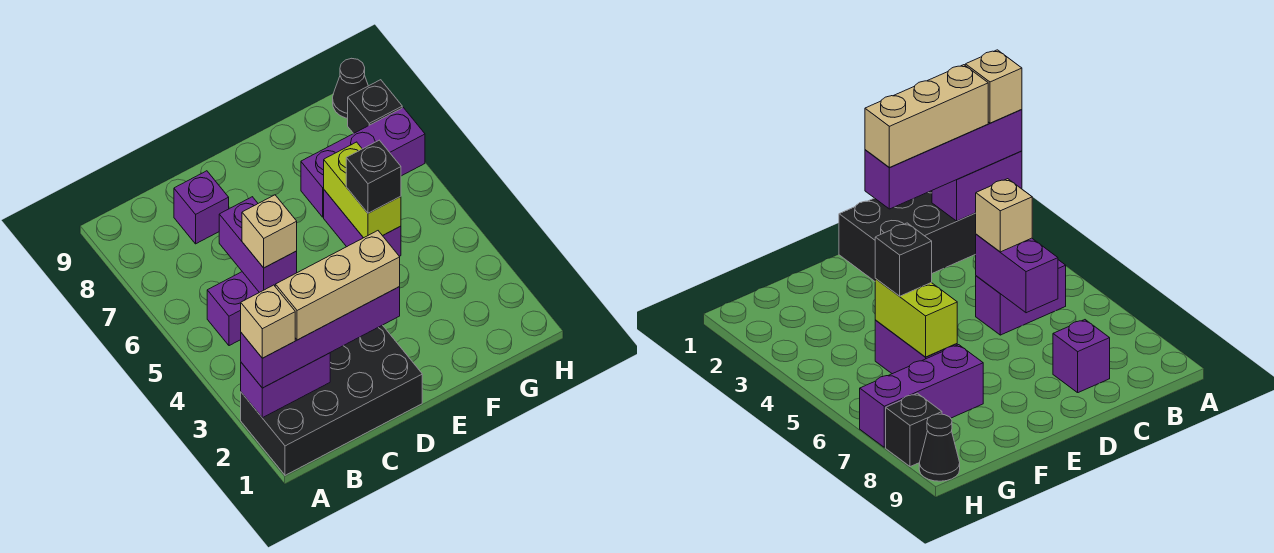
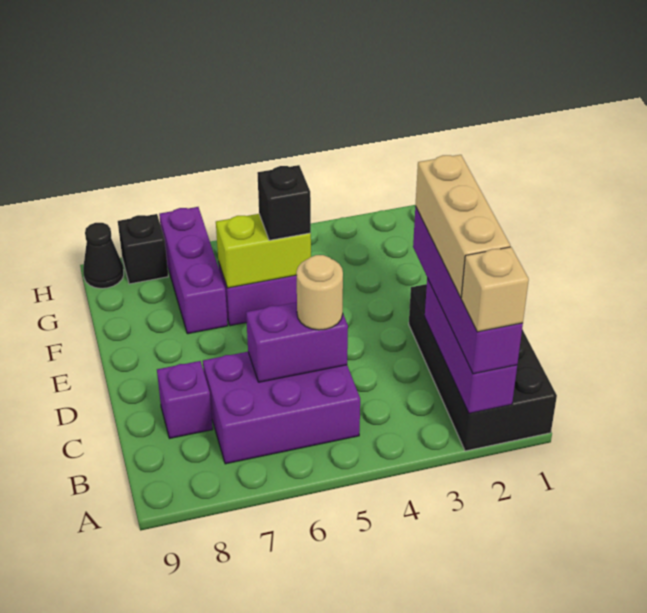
purple 1x2 brick [241,353,330,418] -> purple 1x3 brick [425,278,517,414]
purple 1x2 brick [207,272,259,346] -> purple 2x3 brick [203,352,360,464]
tan 1x1 brick [242,195,297,268] -> tan 1x1 round brick [296,255,343,330]

